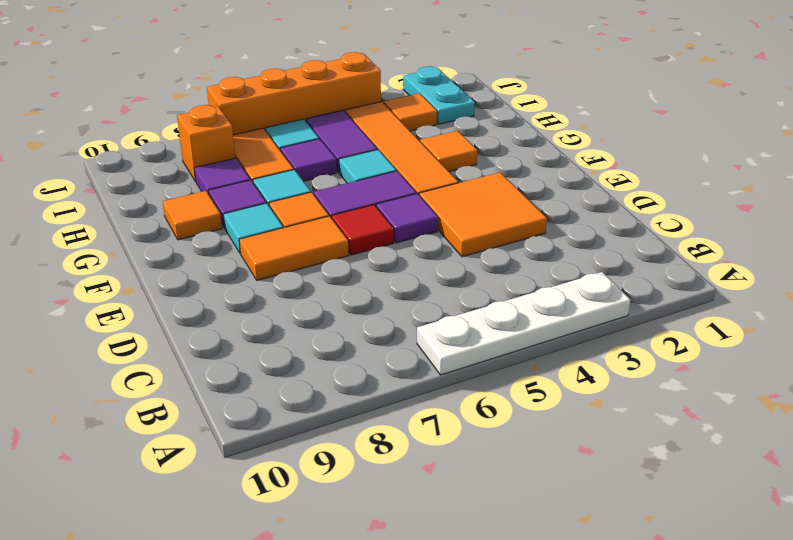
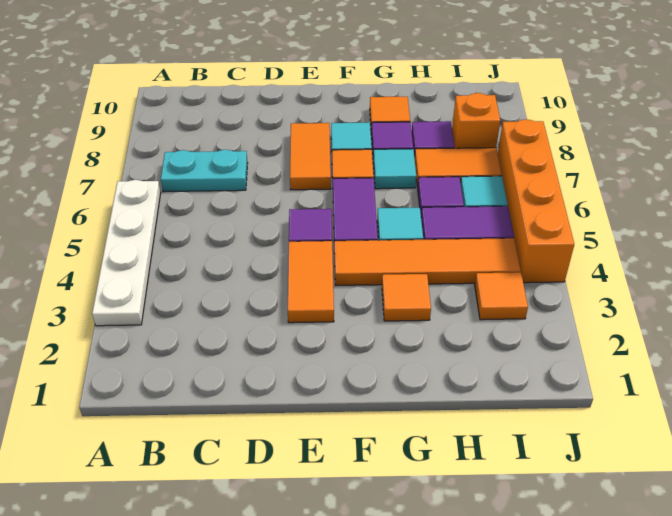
orange 2x2 tile [419,172,547,257] -> orange 1x2 tile [288,241,334,323]
red 1x1 tile [332,205,394,255] -> none
cyan 1x2 plate [403,66,475,124] -> cyan 1x2 plate moved to [161,150,248,192]

